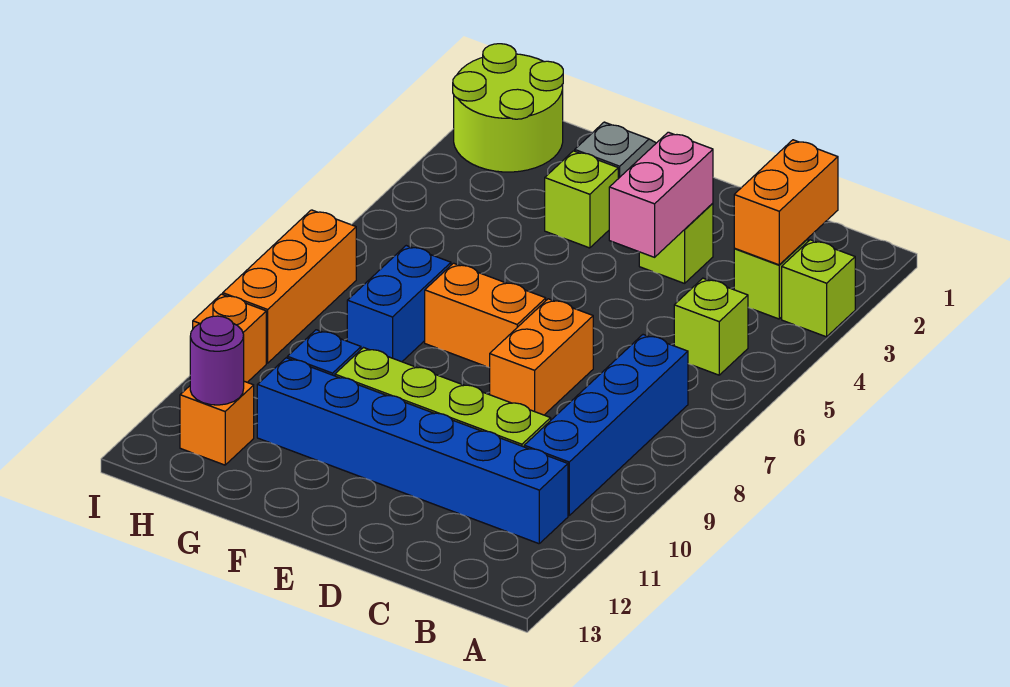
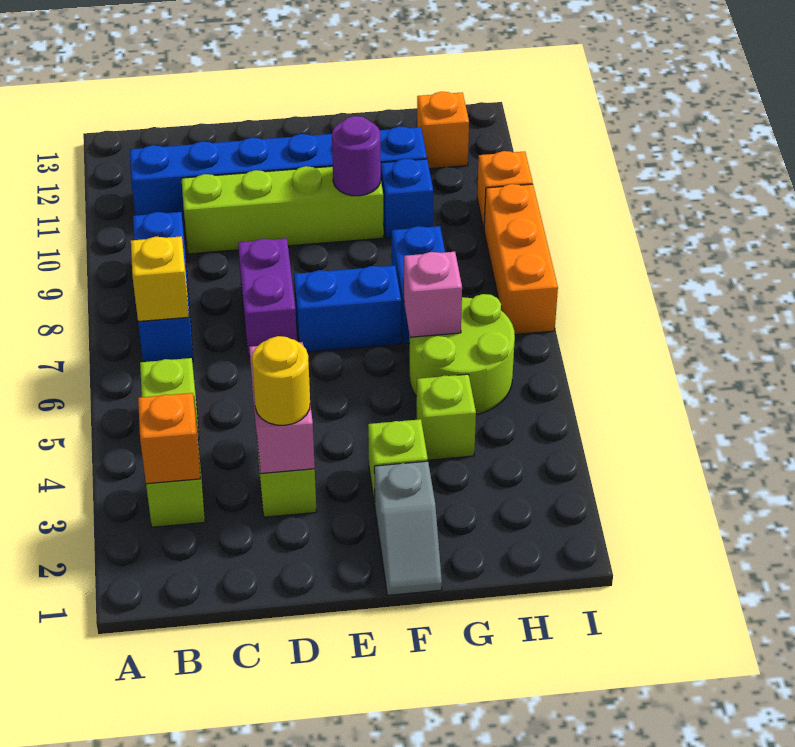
lime 1x1 brick [782,240,855,337] -> lime 1x1 brick moved to [417,374,476,460]
orange 1x2 brick [734,140,838,265] -> orange 1x1 brick [138,393,201,484]
blue 1x4 brick [524,335,688,515] -> blue 1x3 brick [133,212,193,362]
none -> yellow 1x1 brick [131,236,189,322]
none -> yellow 1x1 round brick [252,336,310,425]
orange 1x2 brick [490,299,593,415] -> purple 1x2 brick [238,238,297,357]
orange 1x2 brick [425,263,546,368] -> blue 1x2 brick [294,266,401,352]
none -> pink 1x1 brick [404,252,462,337]
lime 2x2 round brick [453,44,563,172] -> lime 2x2 round brick moved to [410,294,515,415]
purple 1x1 round brick [190,316,244,405] -> purple 1x1 round brick moved to [332,116,381,196]

